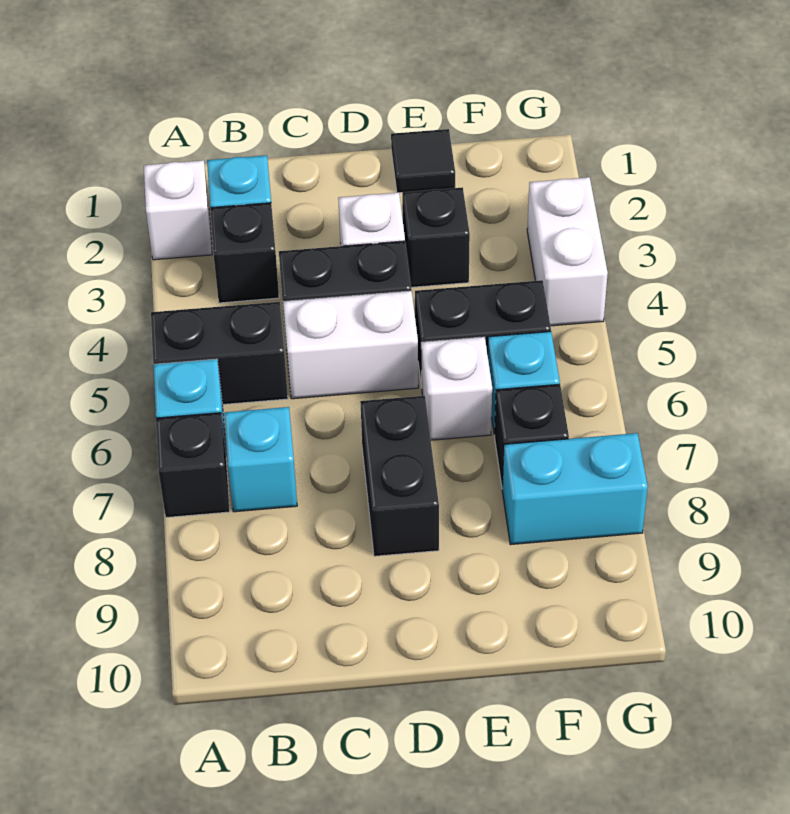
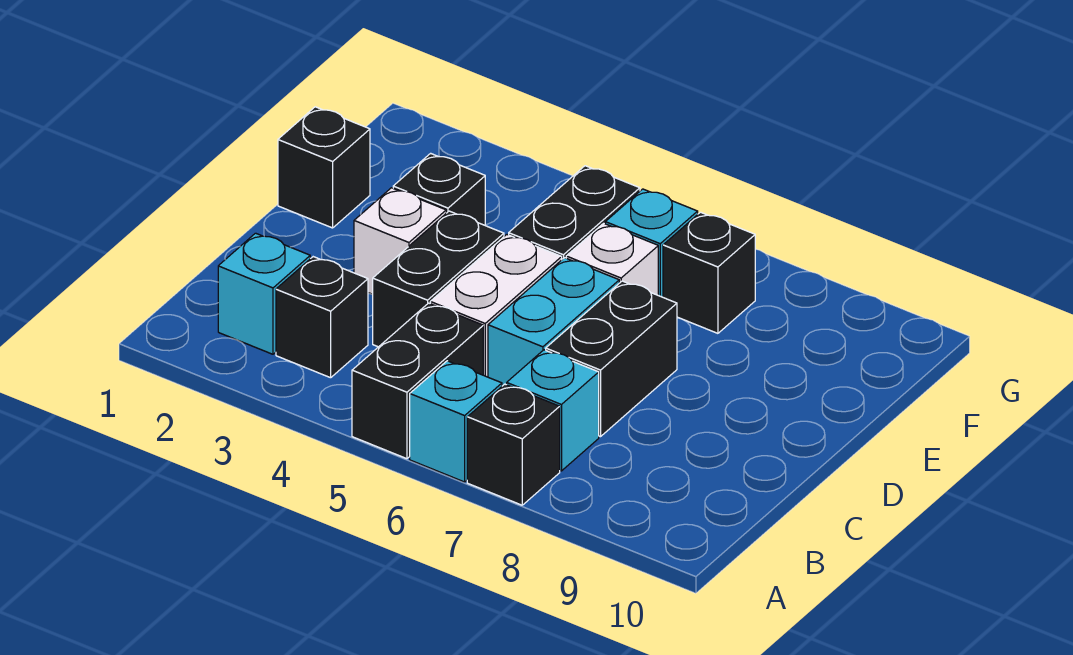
white 1x1 brick [144,160,212,260] -> none
black 1x2 brick [360,396,439,556] -> black 1x2 brick turned to [546,281,677,437]
black 1x1 tile [391,129,455,193] -> black 1x1 brick [278,107,370,228]
cyan 1x2 brick [502,433,648,545] -> cyan 1x2 brick moved to [488,258,619,386]
white 1x2 brick [527,177,608,326] -> none

